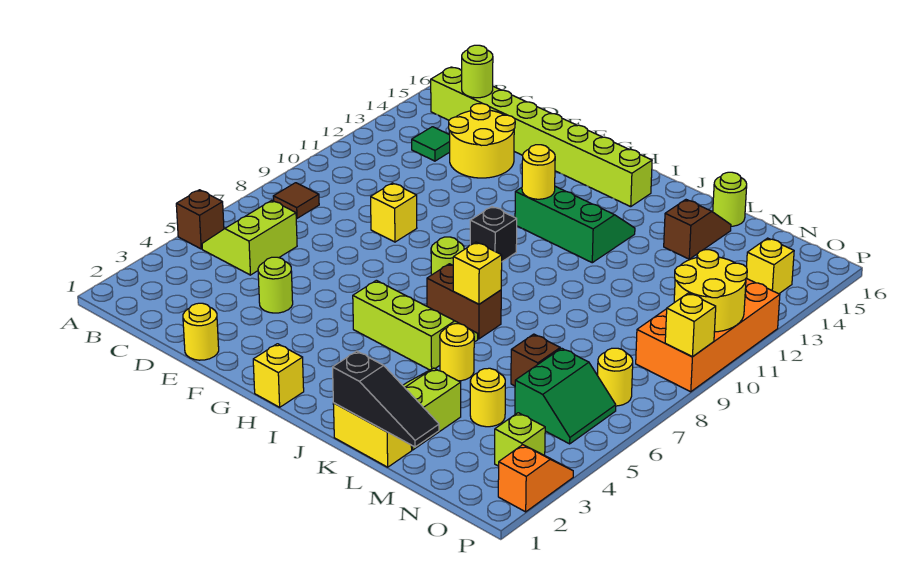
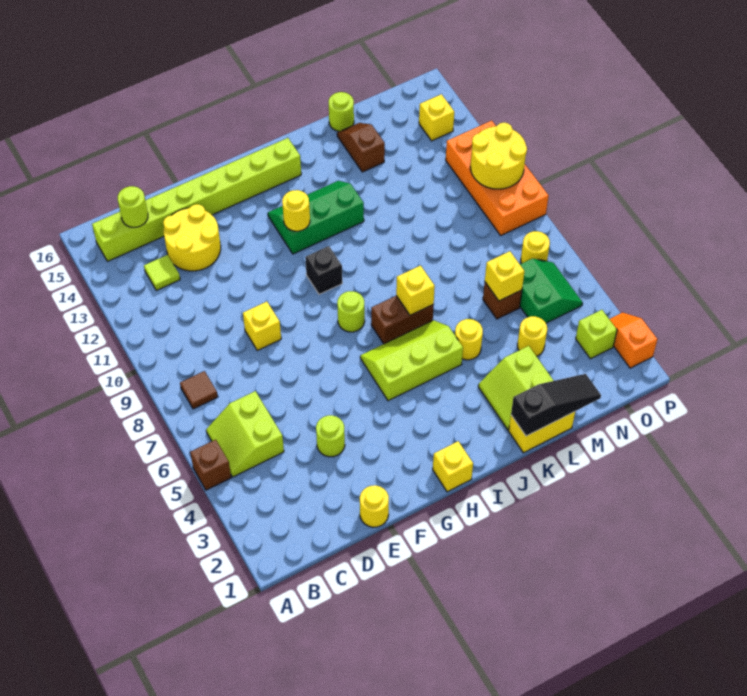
green 1x1 tile [412,127,450,161] -> lime 1x1 tile [144,255,180,290]
yellow 1x1 brick [665,293,716,357] -> yellow 1x1 brick moved to [485,251,525,301]

